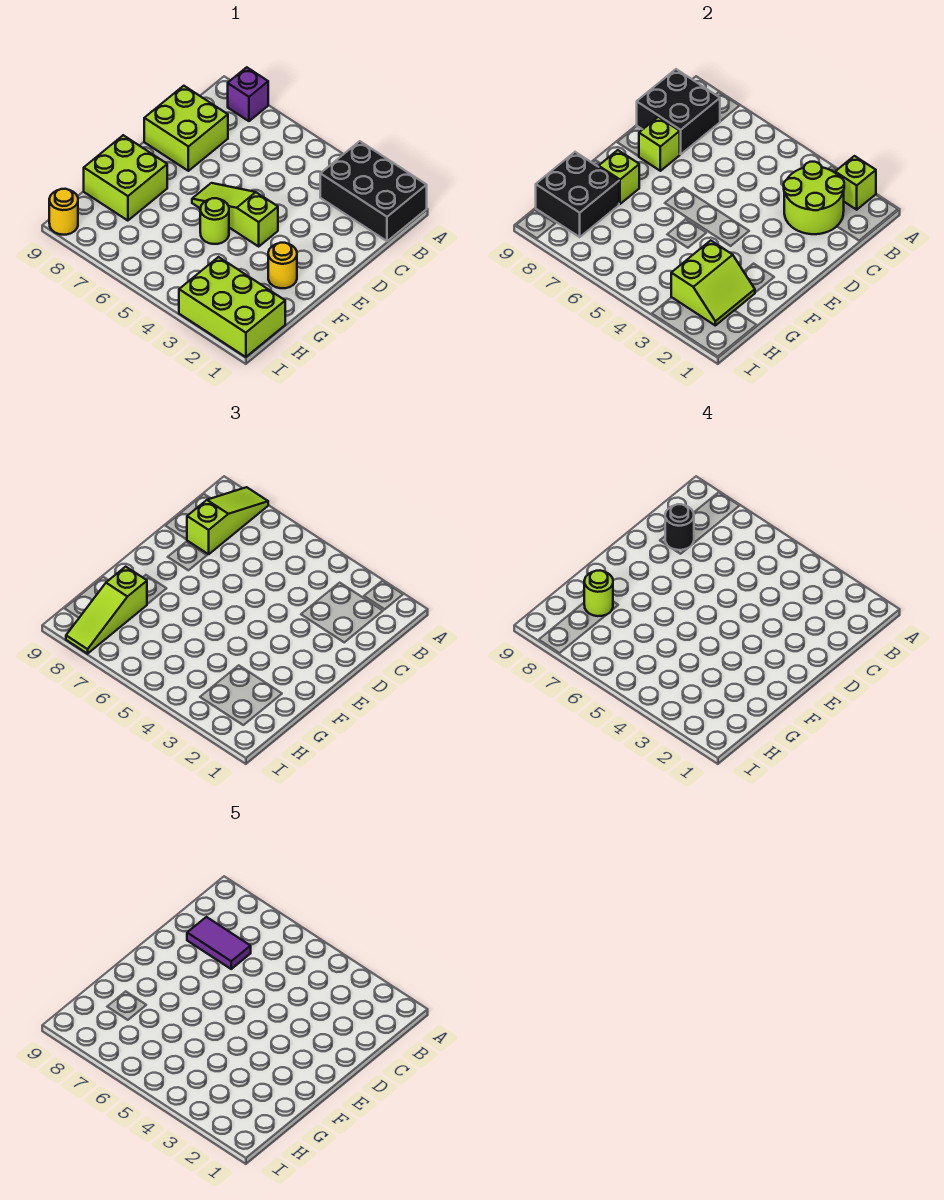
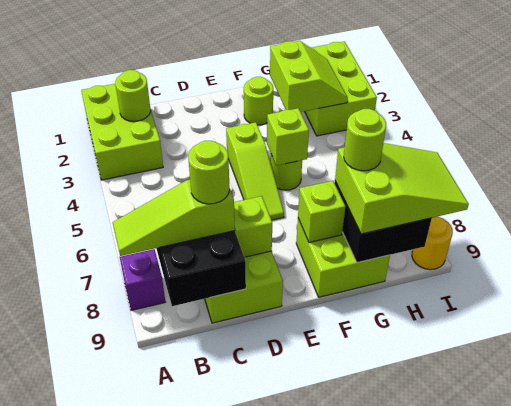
black 2x3 brick [320,141,427,241] -> lime 2x3 brick [81,84,163,180]
lime 1x1 brick [835,156,876,210] -> lime 1x1 brick moved to [267,108,309,165]
lime 2x2 round brick [784,162,844,234] -> lime 1x1 round brick [115,70,151,121]
purple 1x2 tile [187,917,251,969] -> none
black 1x1 round brick [665,504,694,550] -> lime 1x1 round brick [188,141,230,204]
yellow 1x1 round brick [268,243,297,288] -> lime 1x1 round brick [244,77,273,125]
lime 2x2 slope [671,240,755,325] -> lime 2x2 slope turned to [270,41,348,112]
lime 1x3 slope [66,567,147,654] -> lime 2x3 slope [335,143,469,234]

